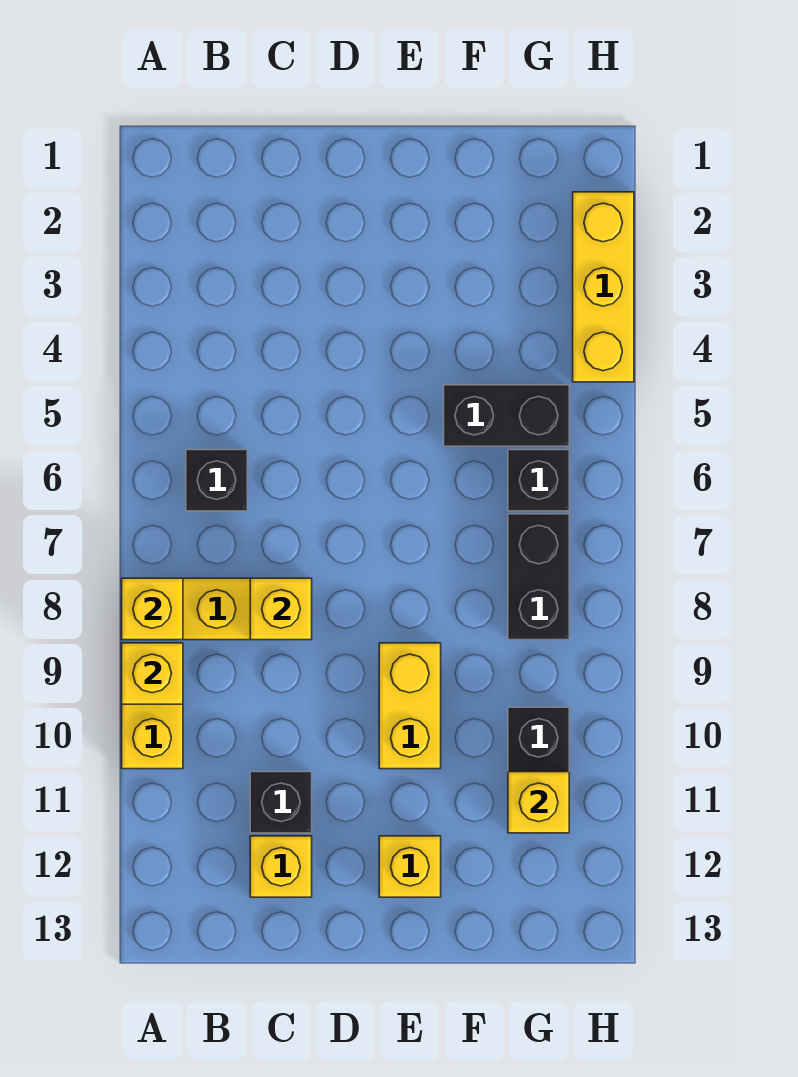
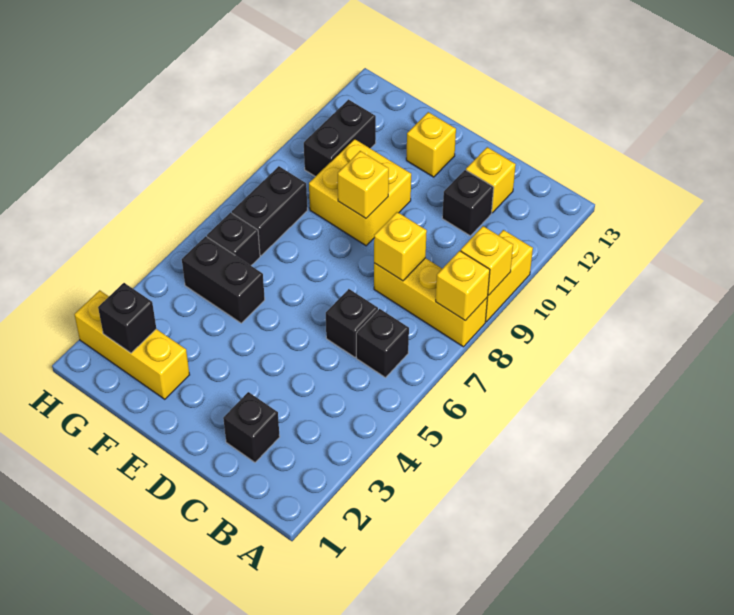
none -> black 1x1 brick [223,392,280,462]
none -> black 1x1 brick [326,289,378,357]
yellow 1x2 brick [379,643,441,769] -> yellow 2x2 brick [309,139,411,246]
none -> black 1x1 brick [98,283,156,353]
yellow 1x1 brick [508,772,569,833] -> yellow 1x1 brick moved to [338,151,389,218]
yellow 1x3 brick [573,192,634,382] -> yellow 1x3 brick turned to [74,290,190,399]

